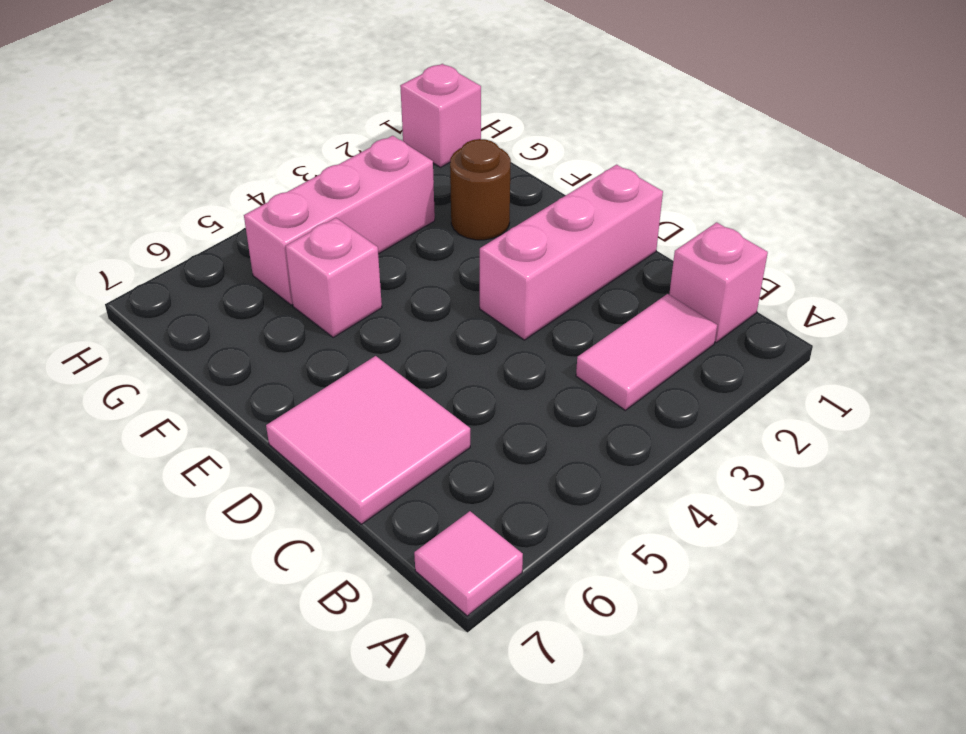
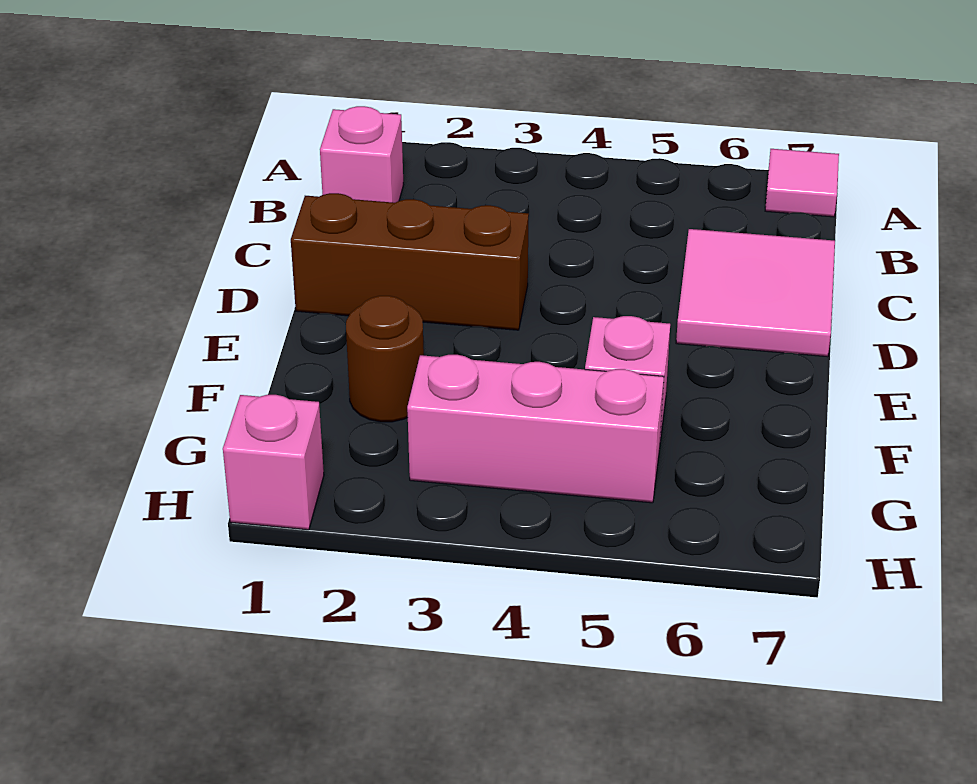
pink 1x2 tile [576,294,717,410] -> none
pink 1x3 brick [480,165,663,340] -> brown 1x3 brick [291,193,529,330]

